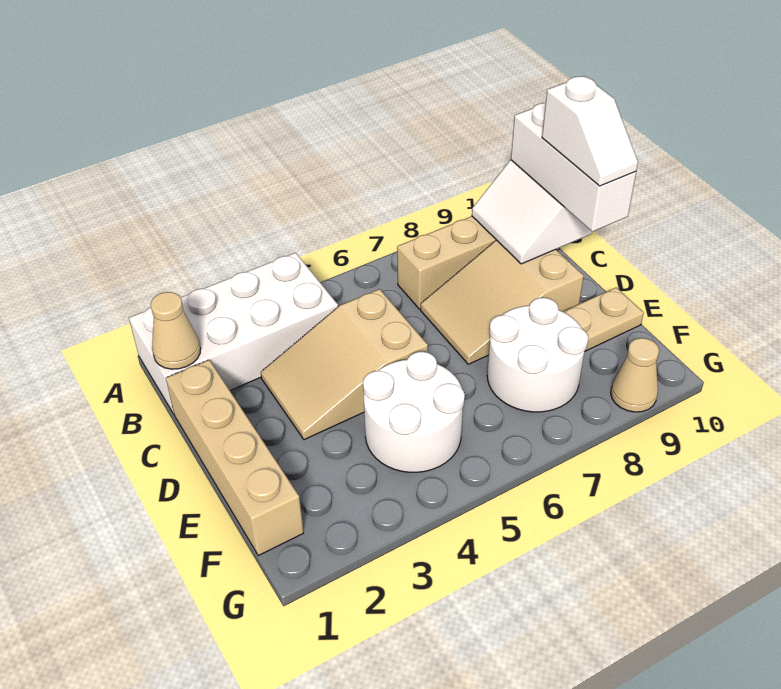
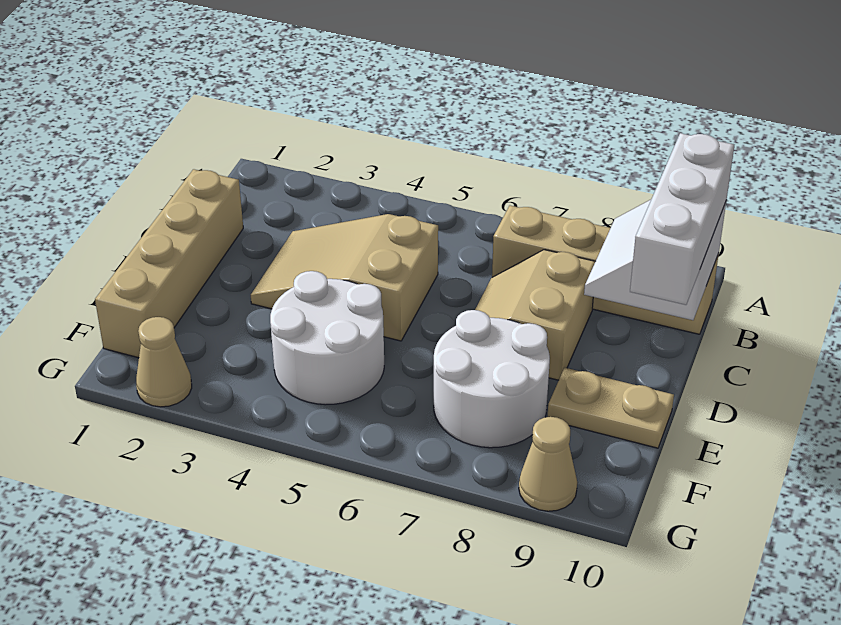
white 2x4 brick [129,253,338,414] -> none
tan 1x1 cone [151,292,201,369] -> tan 1x1 cone moved to [136,317,192,407]
tan 2x3 slope [421,240,584,364] -> tan 2x2 slope [475,250,595,380]
white 1x2 slope [542,76,638,186] -> none

